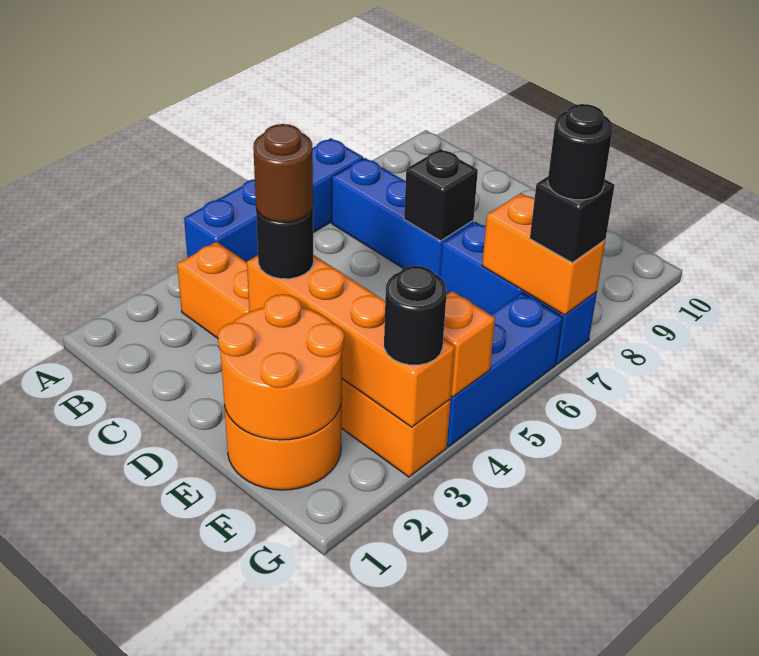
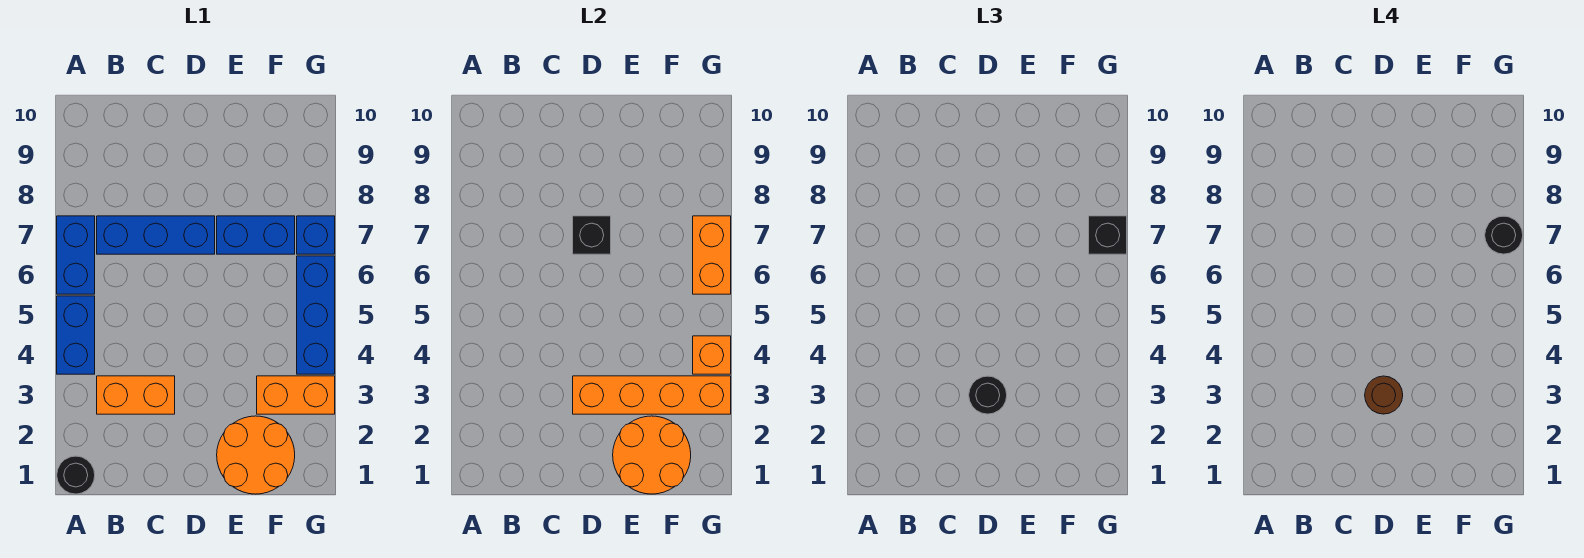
orange 1x2 brick [482,193,605,315] -> orange 1x2 brick turned to [693,216,731,294]
black 1x1 round brick [384,266,447,365] -> black 1x1 round brick moved to [57,456,95,494]

